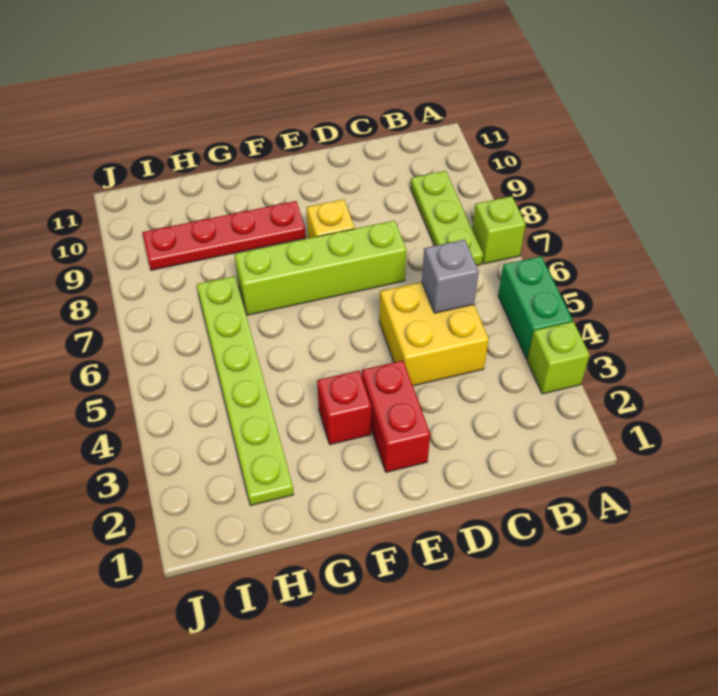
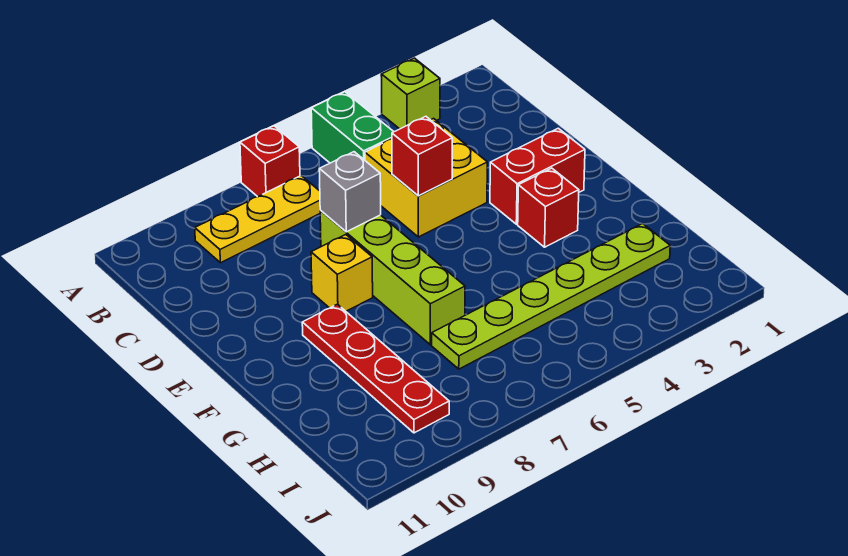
green 1x2 brick [498,256,573,359] -> green 1x2 brick turned to [311,92,394,163]
lime 1x1 brick [472,196,526,264] -> red 1x1 brick [240,126,300,197]
lime 1x3 plate [410,171,483,265] -> yellow 1x3 plate [195,176,321,263]
grey 1x1 brick [422,240,479,313] -> grey 1x1 brick moved to [319,152,381,232]
none -> red 1x1 brick [392,116,452,196]

